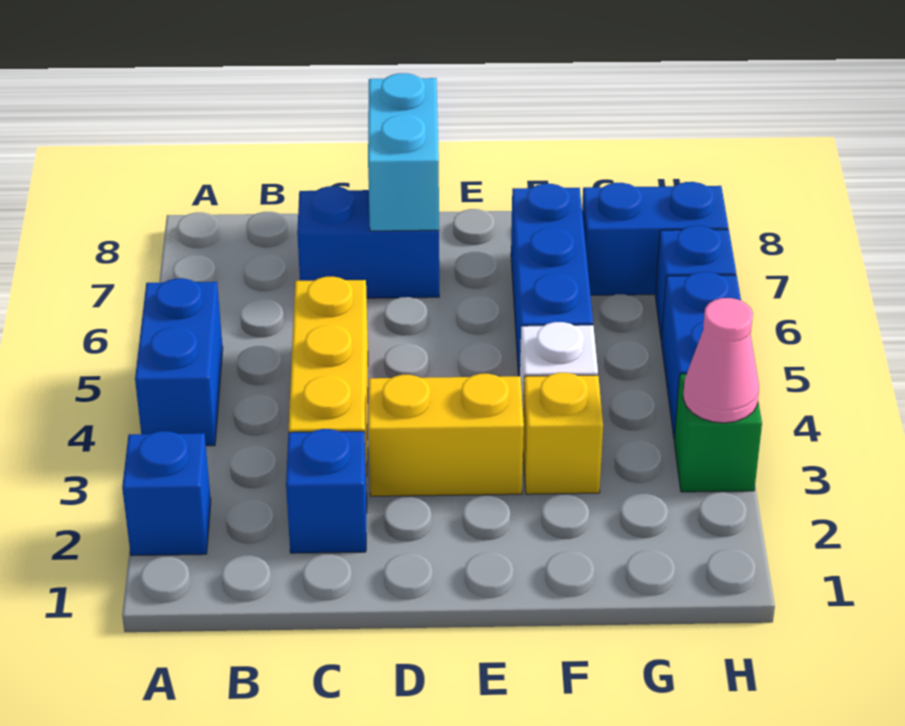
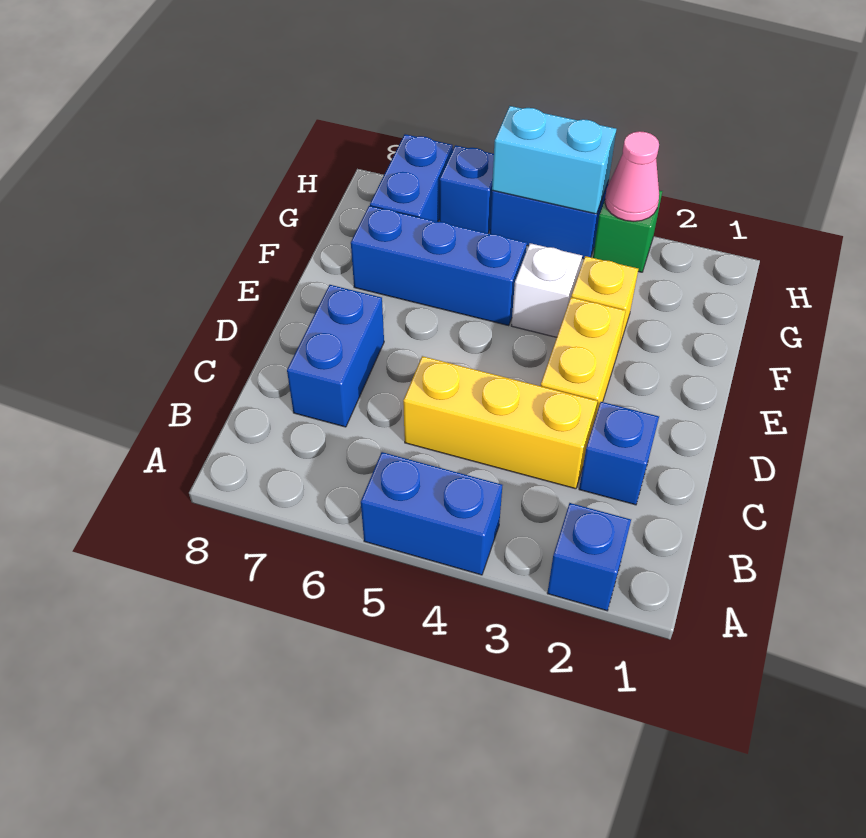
cyan 1x2 brick [368,73,439,231] -> cyan 1x2 brick moved to [492,106,616,214]

